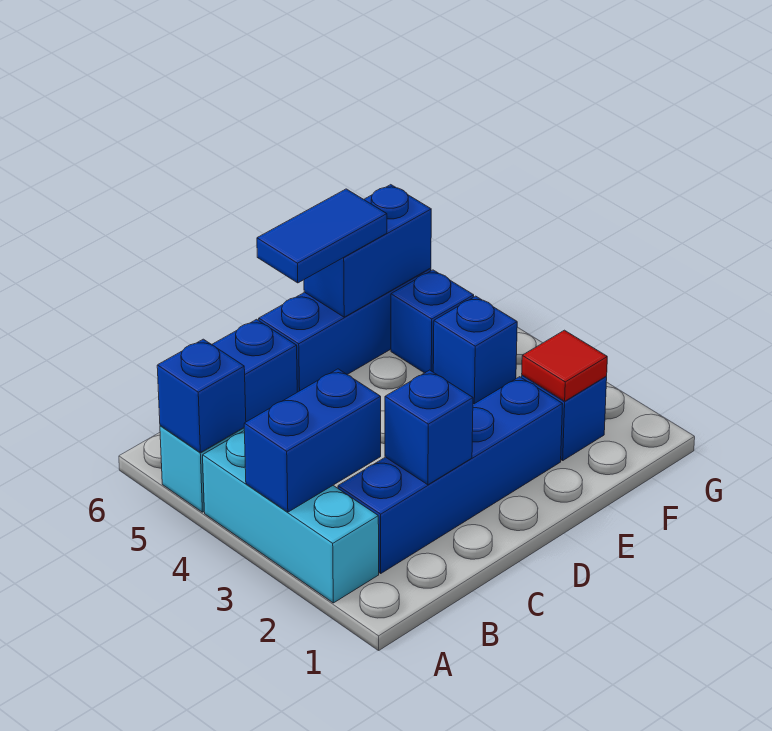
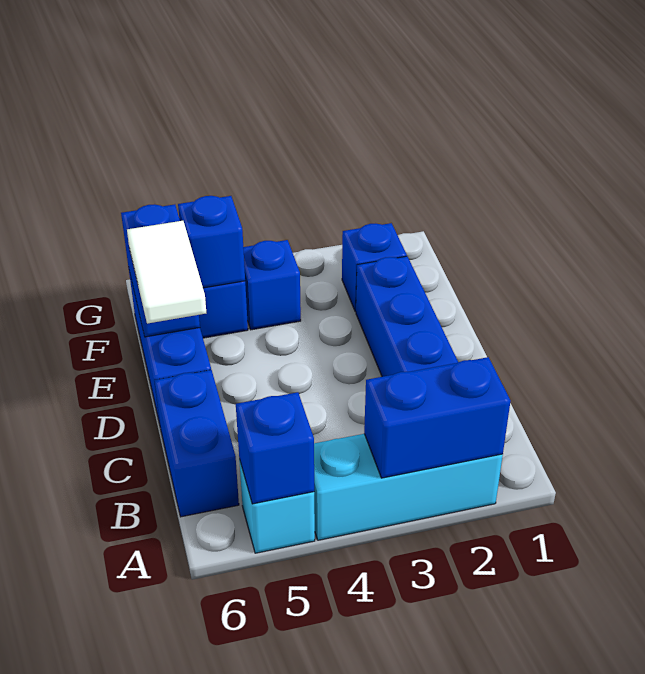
blue 1x2 brick [244,369,381,512] -> blue 1x2 brick turned to [364,357,510,478]
blue 1x1 brick [385,370,473,485] -> blue 1x1 brick moved to [178,196,245,288]
blue 1x2 tile [257,189,387,283] -> white 1x2 tile [127,221,206,324]
red 1x1 tile [522,330,607,401] -> none

